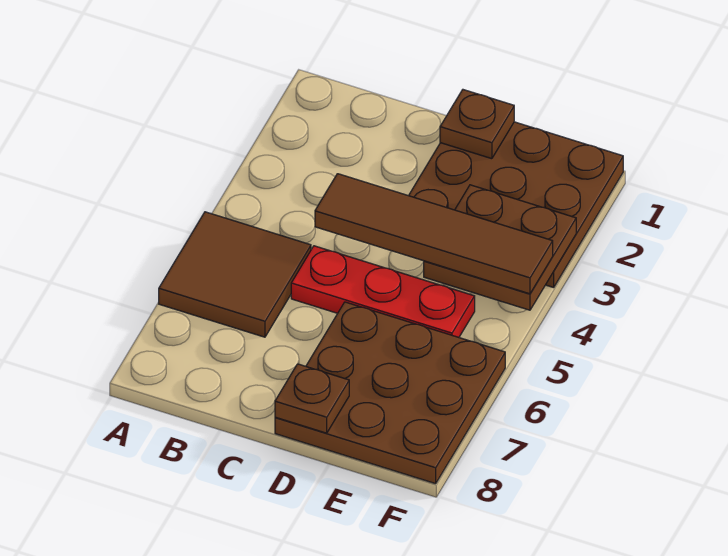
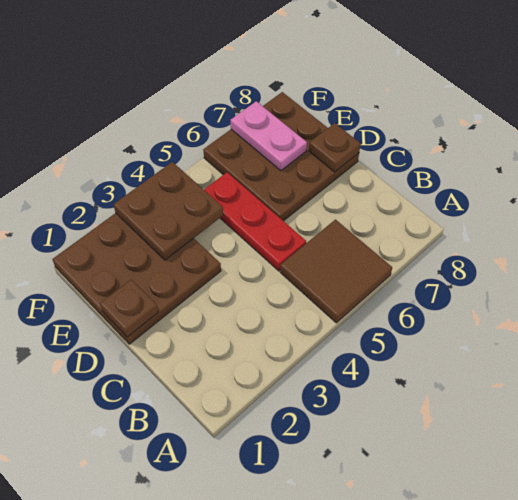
brown 1x4 tile [315,174,553,294] -> none
none -> pink 1x2 plate [231,101,307,171]

